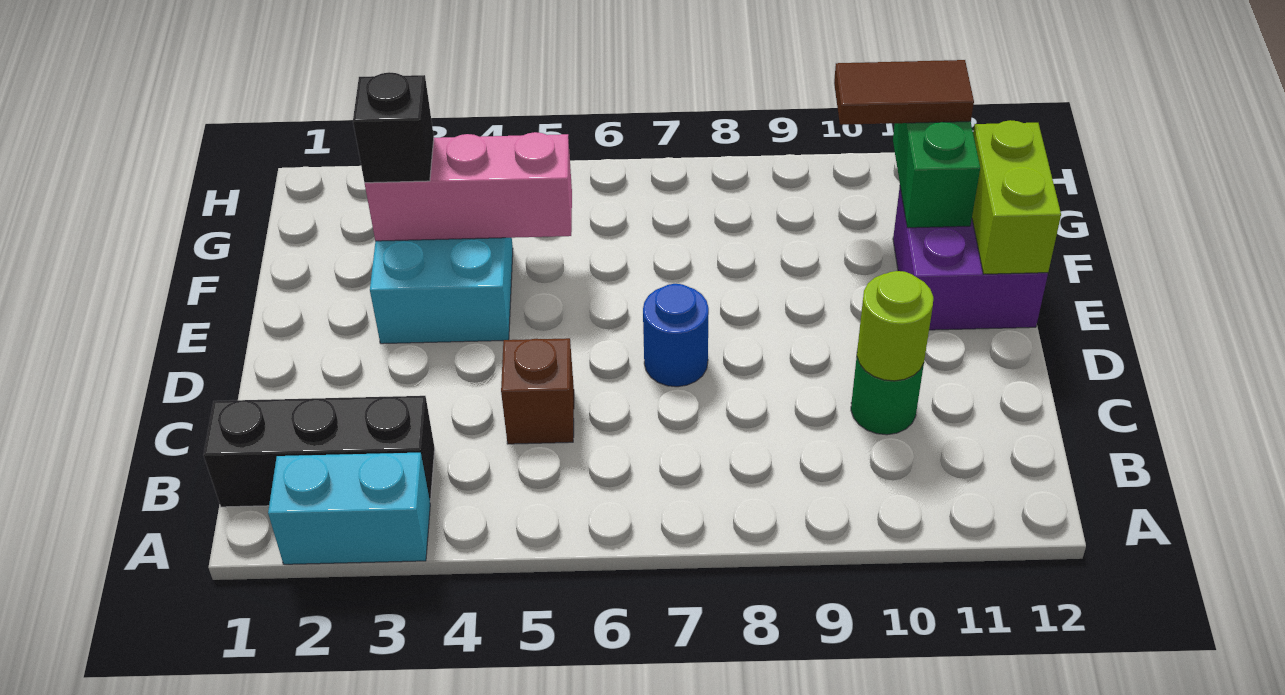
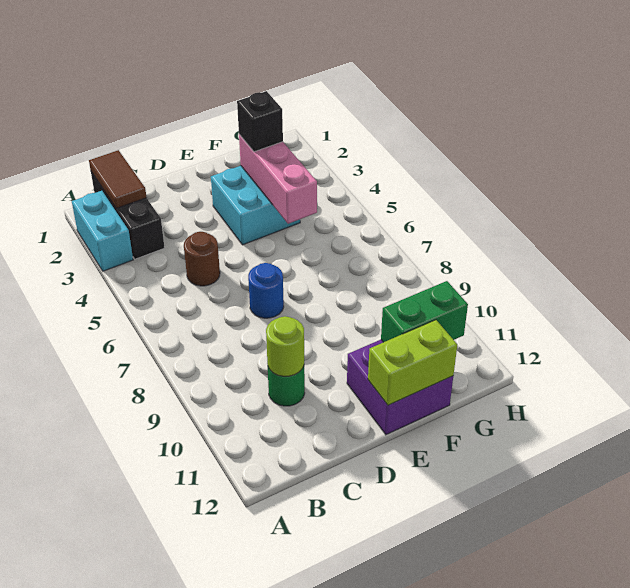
brown 1x1 brick [501,338,574,444] -> brown 1x1 round brick [184,232,220,286]
brown 1x2 tile [834,60,974,125] -> brown 1x2 tile moved to [89,150,147,208]

